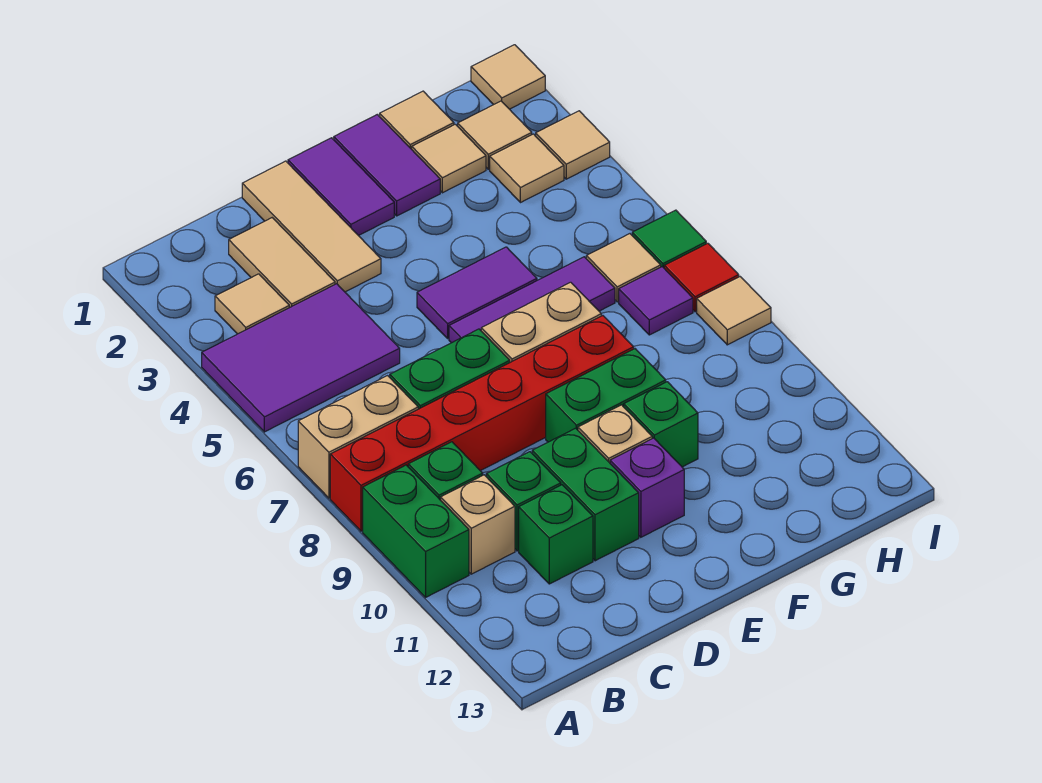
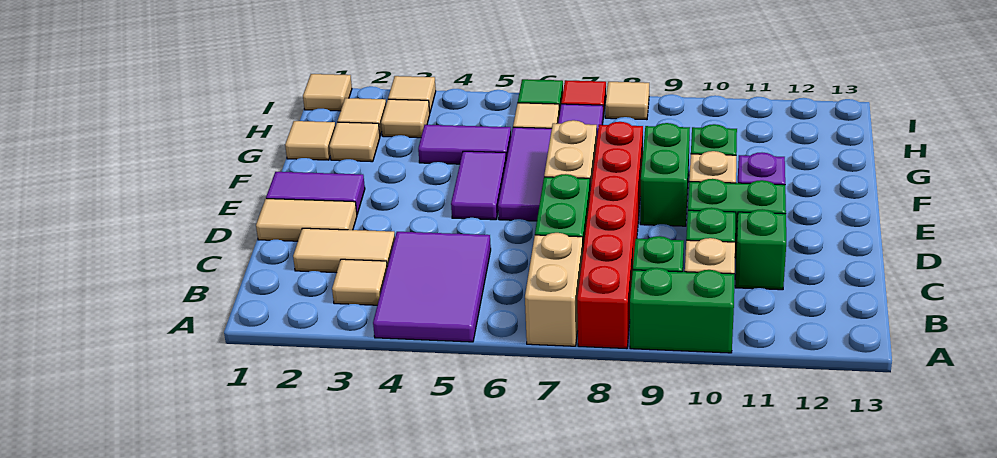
tan 1x3 tile [242,161,381,292] -> tan 1x2 tile [256,199,357,241]
purple 1x2 tile [334,114,440,216] -> purple 1x2 tile moved to [418,125,511,164]

